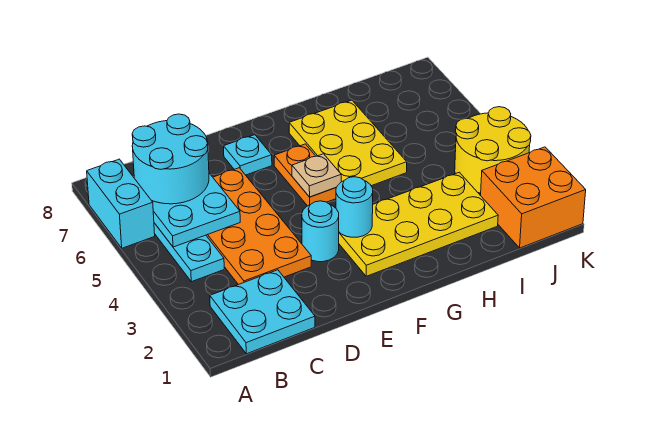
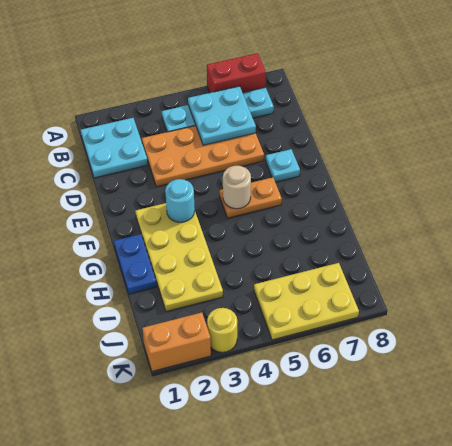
cyan 1x2 brick [87,159,155,248] -> red 1x2 brick [207,53,266,93]
cyan 2x2 round brick [132,114,209,204] -> none
cyan 1x1 round brick [302,201,339,262] -> none
tan 1x1 plate [292,154,341,197] -> tan 1x1 round brick [223,166,251,209]
none -> blue 1x2 plate [114,234,157,294]
yellow 2x3 plate [289,100,407,186] -> yellow 2x3 plate moved to [254,263,359,340]
orange 2x2 brick [481,147,586,248] -> orange 1x2 brick [142,313,211,371]
yellow 2x2 round brick [455,107,531,193] -> yellow 1x1 round brick [207,308,237,352]

